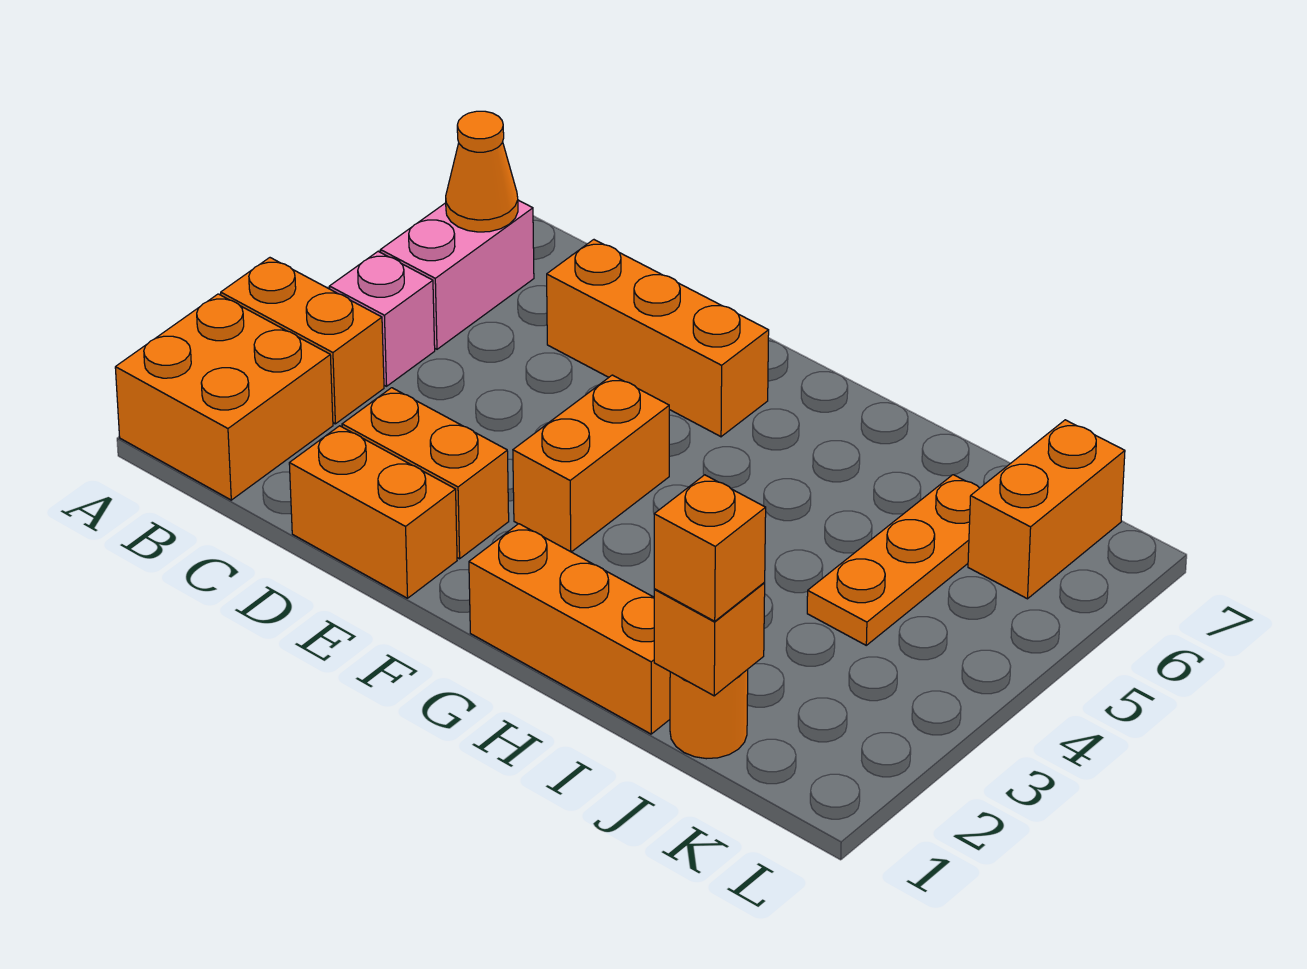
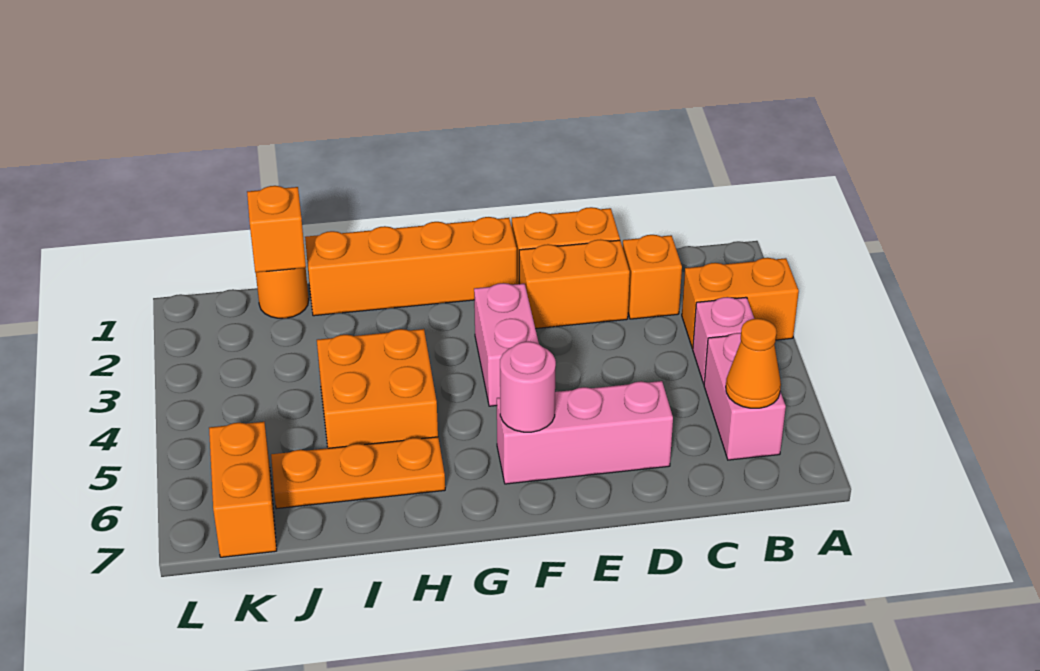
orange 2x2 brick [115,294,333,500] -> orange 2x2 brick moved to [317,329,438,448]
orange 1x3 brick [547,240,769,437] -> pink 1x3 brick [497,381,673,484]
orange 1x2 brick [513,375,669,552] -> pink 1x2 brick [474,283,539,406]
none -> pink 1x1 round brick [500,342,556,432]
orange 1x3 brick [469,524,670,734] -> orange 1x4 brick [305,217,517,316]
orange 1x1 brick [654,475,766,621] -> orange 1x1 brick moved to [623,235,682,319]
orange 1x3 plate [807,475,979,645] -> orange 1x3 plate turned to [271,437,445,509]

